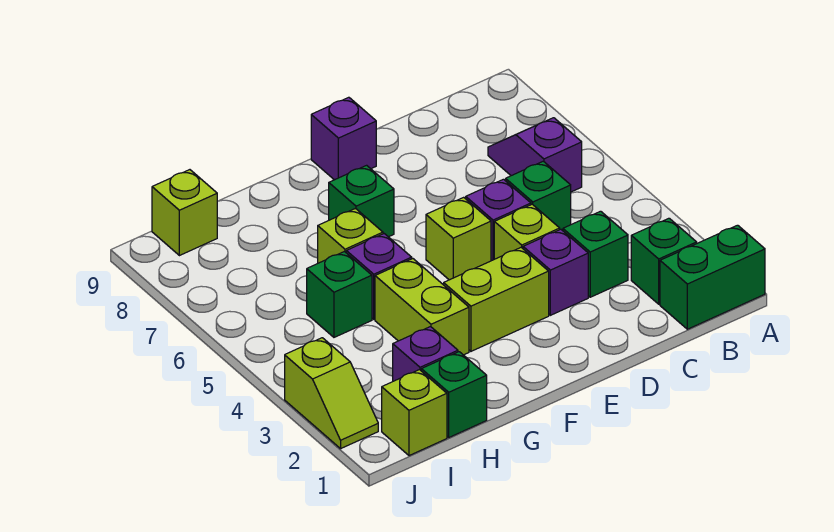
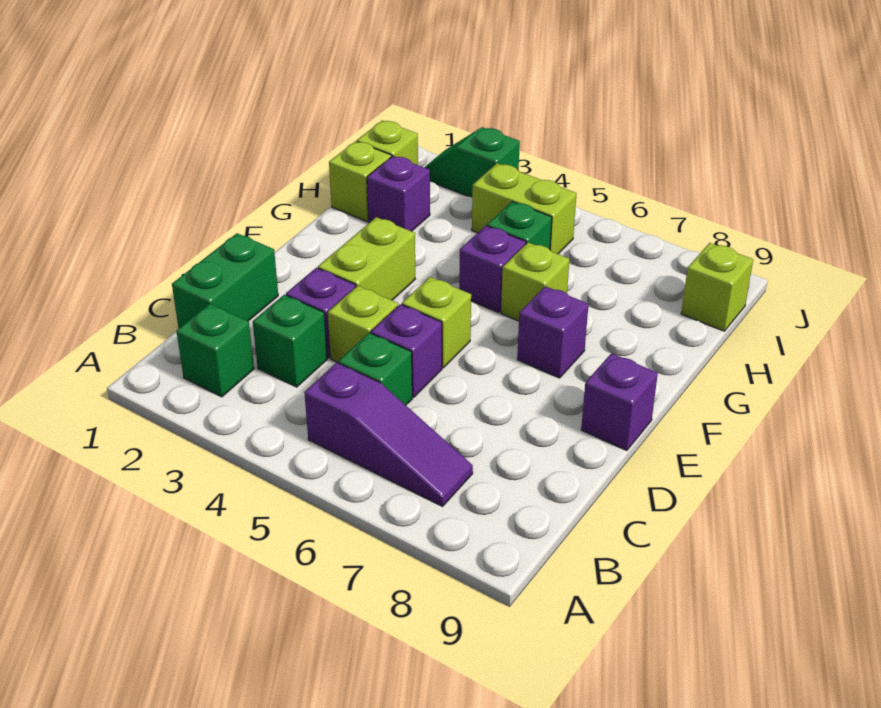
green 1x2 brick [660,225,765,329] -> green 1x2 brick moved to [172,233,278,328]
purple 1x2 slope [488,118,582,192] -> purple 1x3 slope [304,363,473,506]
green 1x1 brick [329,165,394,237] -> purple 1x1 brick [517,286,589,378]
lime 1x2 brick [375,259,469,355] -> lime 1x2 brick moved to [472,163,577,254]
green 1x1 brick [421,352,487,437] -> lime 1x1 brick [329,141,391,222]
lime 1x2 slope [285,338,378,449] -> green 1x2 slope [424,127,520,197]

